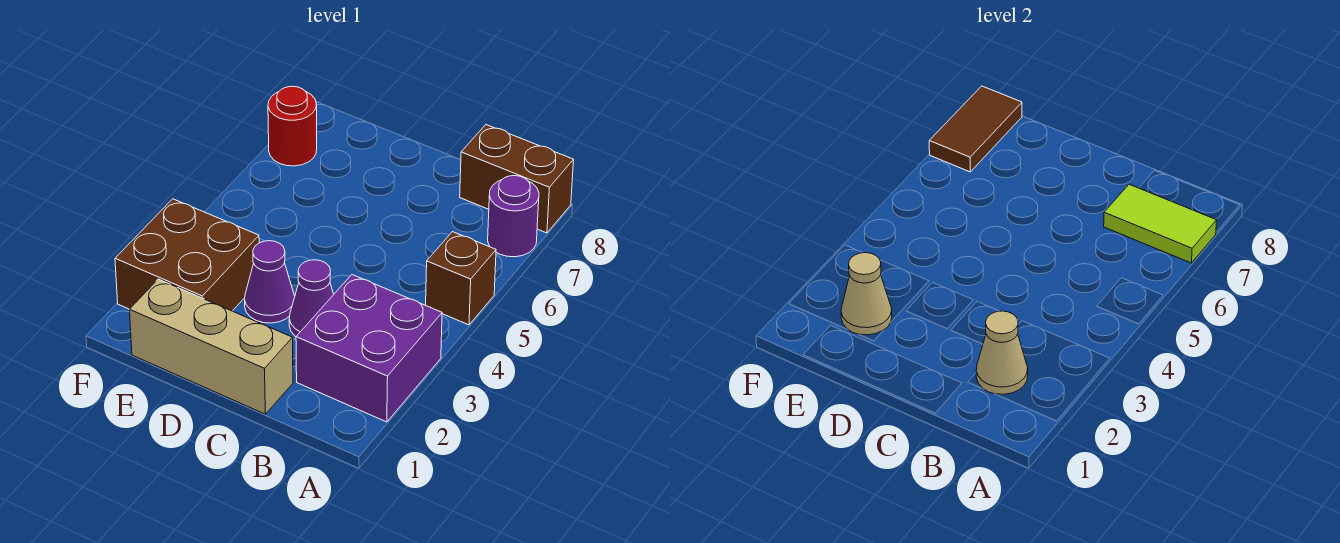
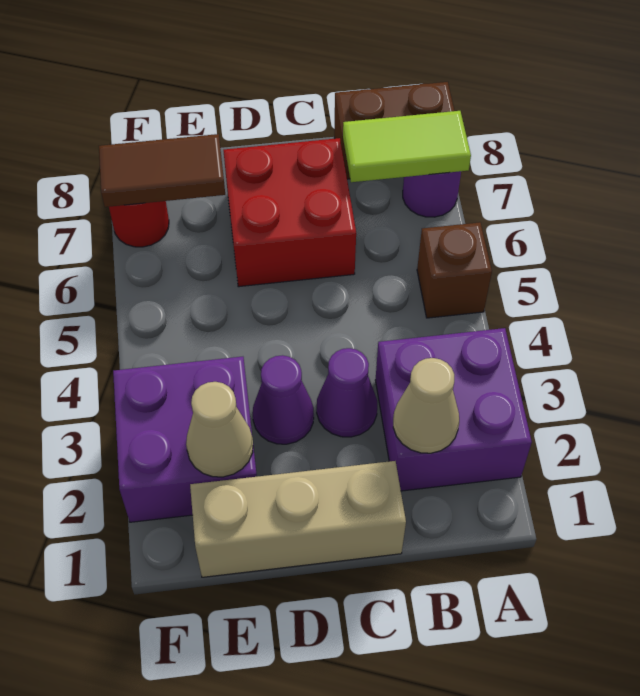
none -> red 2x2 brick [223,138,356,287]
brown 2x2 brick [115,199,259,311] -> purple 2x2 brick [113,357,257,522]
brown 1x2 tile [929,86,1022,172] -> brown 1x2 tile turned to [99,134,225,207]

